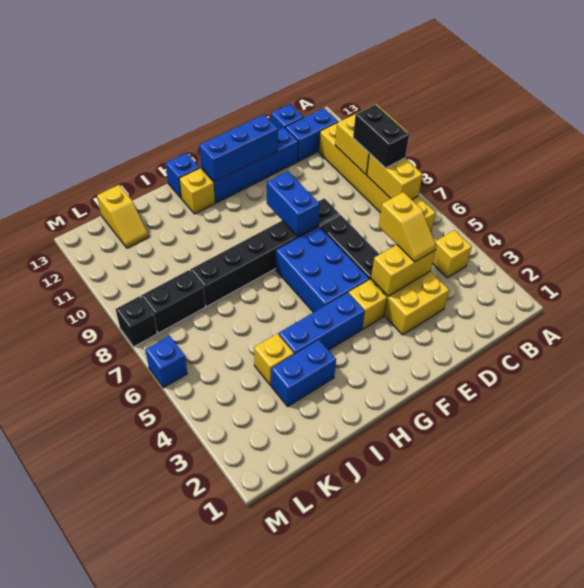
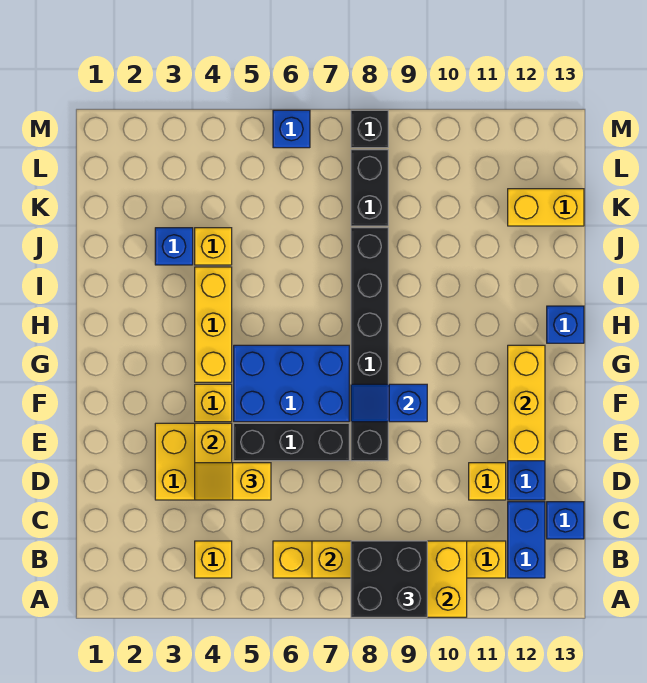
black 1x2 brick [353,104,409,168] -> black 2x2 brick [351,541,427,617]
blue 1x3 brick [199,114,278,182] -> yellow 1x3 brick [508,345,545,461]
blue 1x2 brick [267,171,320,236] -> blue 1x2 slope [351,384,427,422]
blue 1x3 brick [279,293,365,354] -> yellow 1x3 brick [195,267,232,382]
yellow 1x1 brick [179,168,215,214] -> yellow 1x1 brick moved to [469,463,506,500]
blue 1x2 brick [271,340,336,406] -> blue 1x1 brick [155,228,193,265]
yellow 1x2 slope [97,185,149,248] -> yellow 1x2 brick [508,189,584,226]

